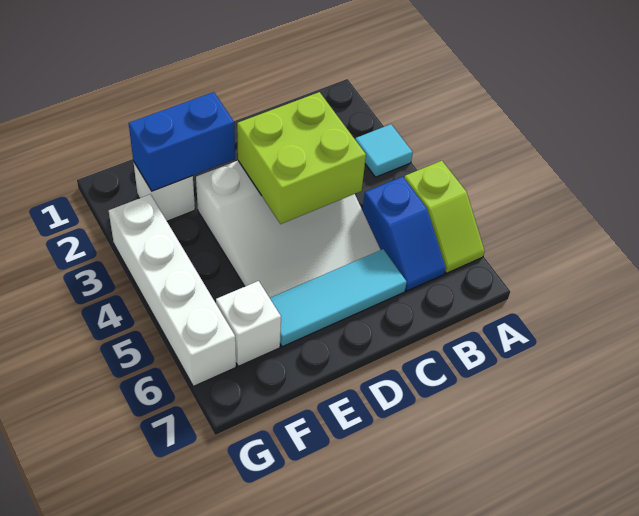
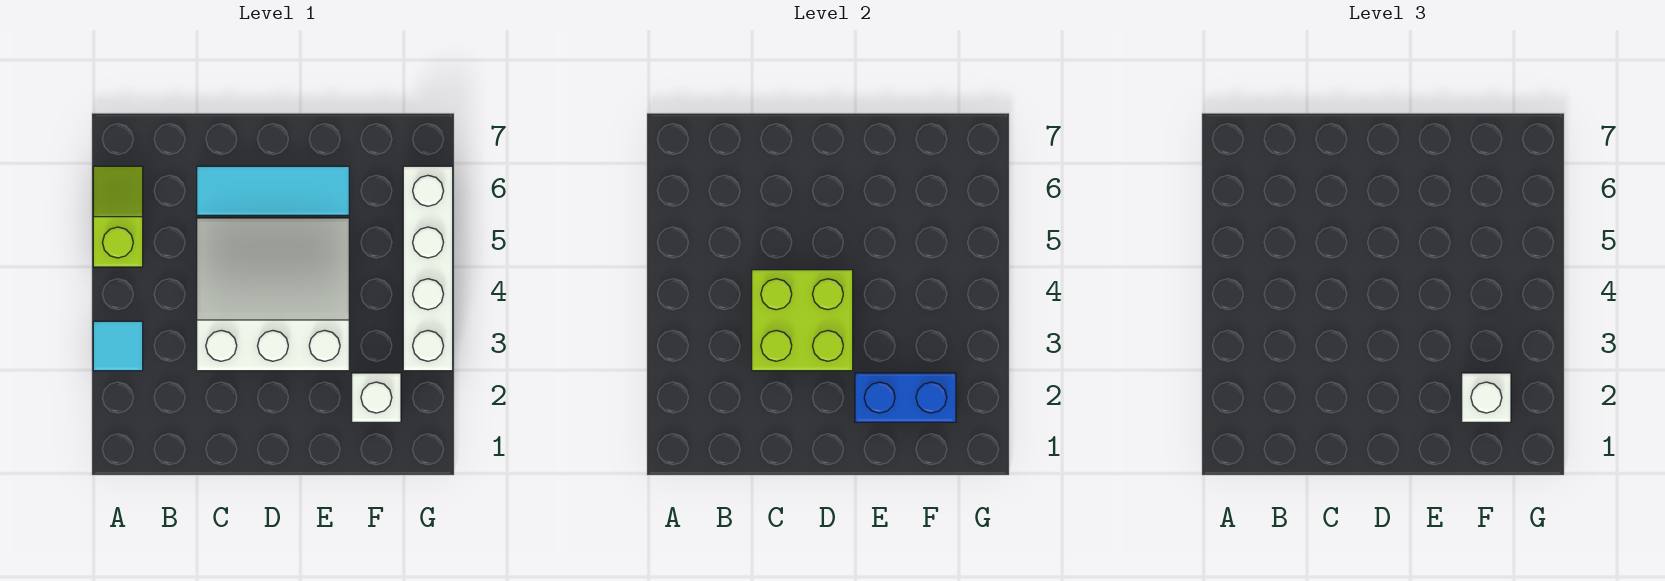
blue 1x2 slope [363,177,446,291] -> none
white 1x1 brick [216,281,281,366] -> white 1x1 brick moved to [1462,373,1511,422]

